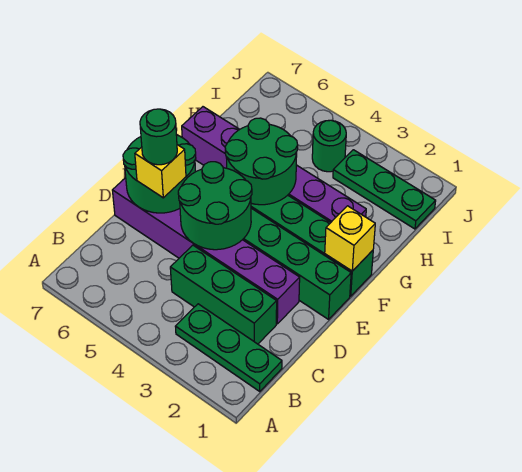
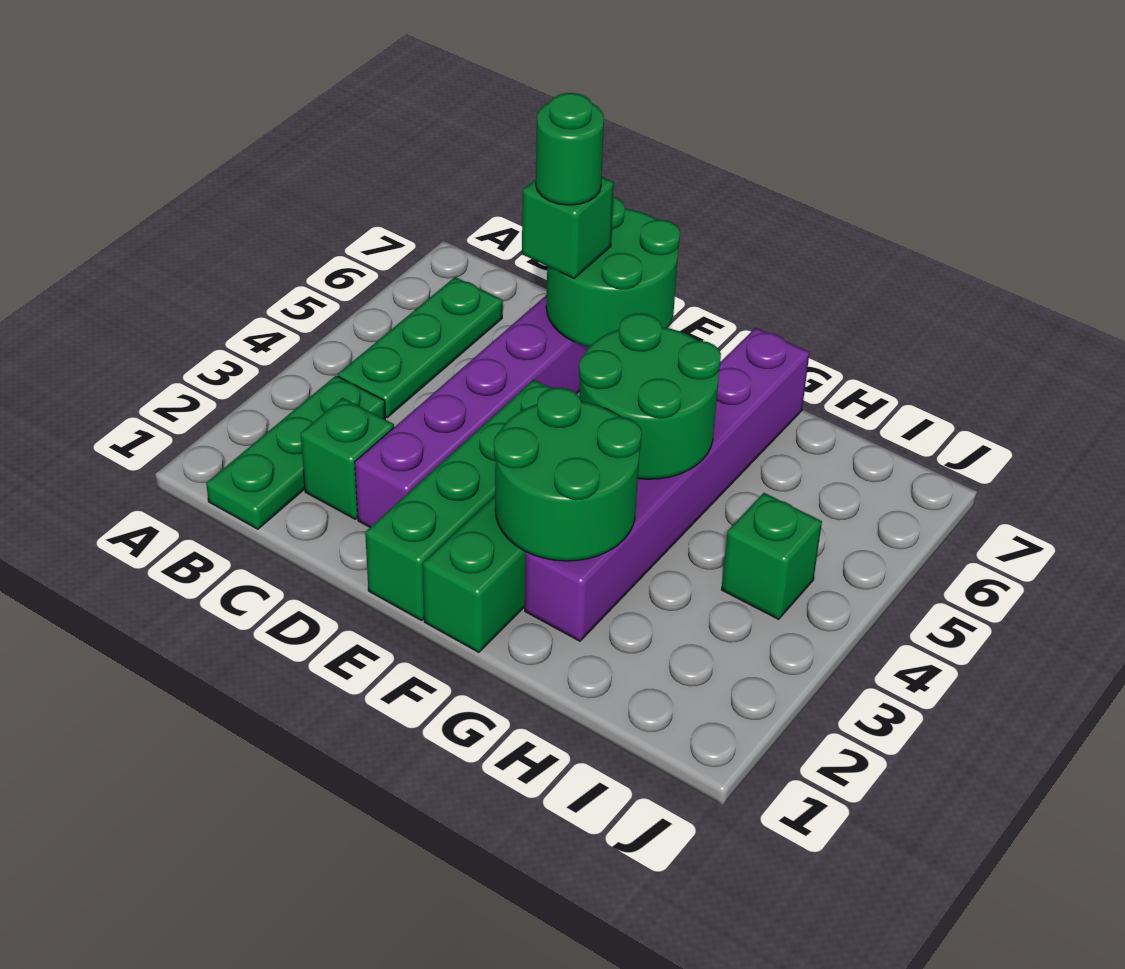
green 1x3 brick [170,245,277,344] -> green 1x1 brick [301,398,394,519]
green 2x2 round brick [178,162,252,250] -> green 2x2 round brick moved to [494,388,641,561]
yellow 1x1 brick [135,145,186,198] -> green 1x1 brick [522,177,614,278]
yellow 1x1 brick [325,206,375,271] -> none
green 1x3 plate [333,150,436,229] -> green 1x3 plate moved to [338,277,503,417]
green 1x1 round brick [312,120,346,172] -> green 1x1 brick [722,493,822,619]

